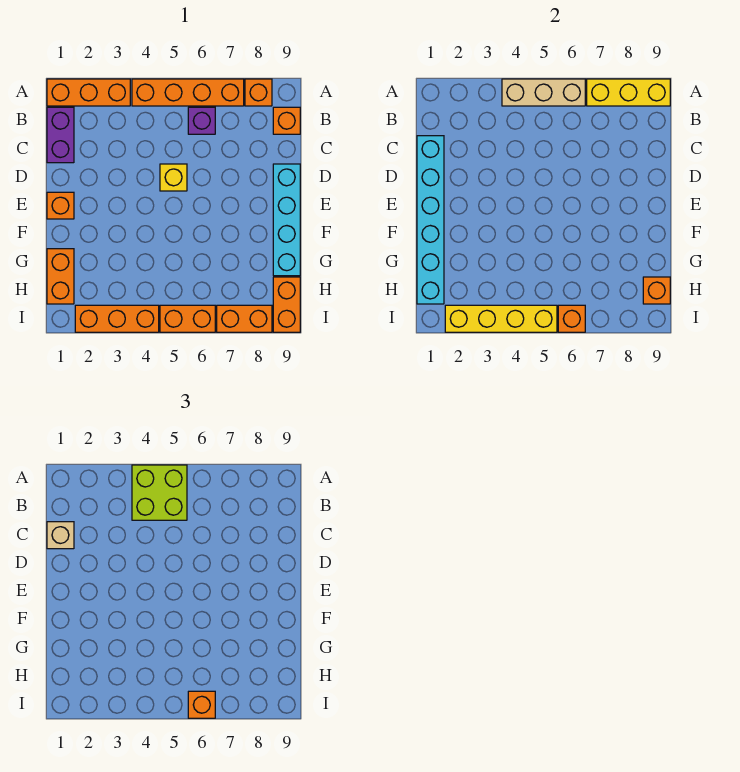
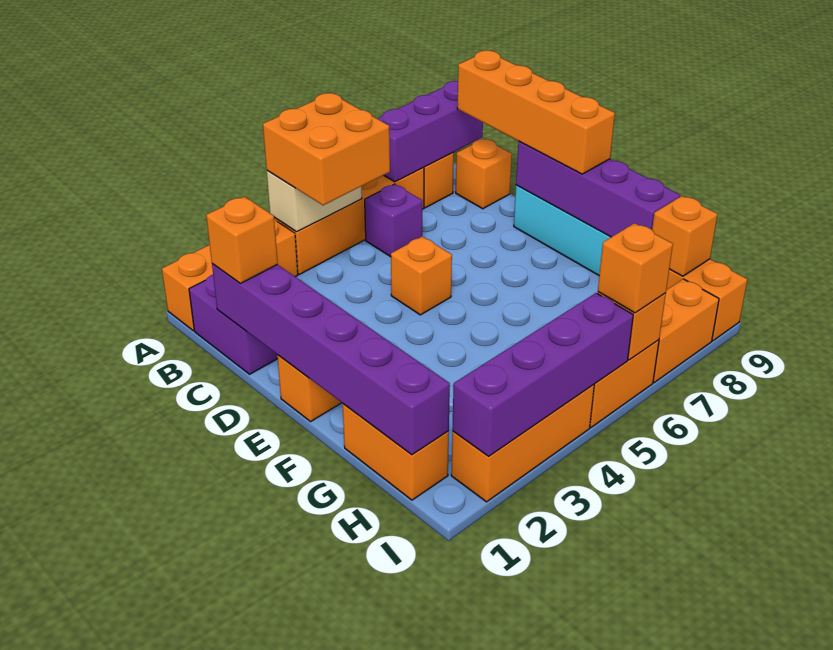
tan 1x3 brick [502,79,585,106] -> tan 1x2 brick [267,171,362,232]
lime 2x2 brick [132,465,187,520] -> orange 2x2 brick [263,93,390,205]
yellow 1x3 brick [587,79,670,106] -> purple 1x3 brick [377,81,483,182]
none -> orange 1x4 brick [457,50,615,174]
cyan 1x6 brick [417,136,444,304] -> purple 1x6 brick [212,264,450,455]
tan 1x1 brick [47,522,74,549] -> orange 1x1 brick [206,197,278,283]
yellow 1x1 brick [160,164,187,191] -> orange 1x1 brick [391,236,452,315]
none -> purple 1x4 brick [516,141,680,237]
yellow 1x4 brick [445,305,557,332] -> purple 1x4 brick [452,293,633,457]

